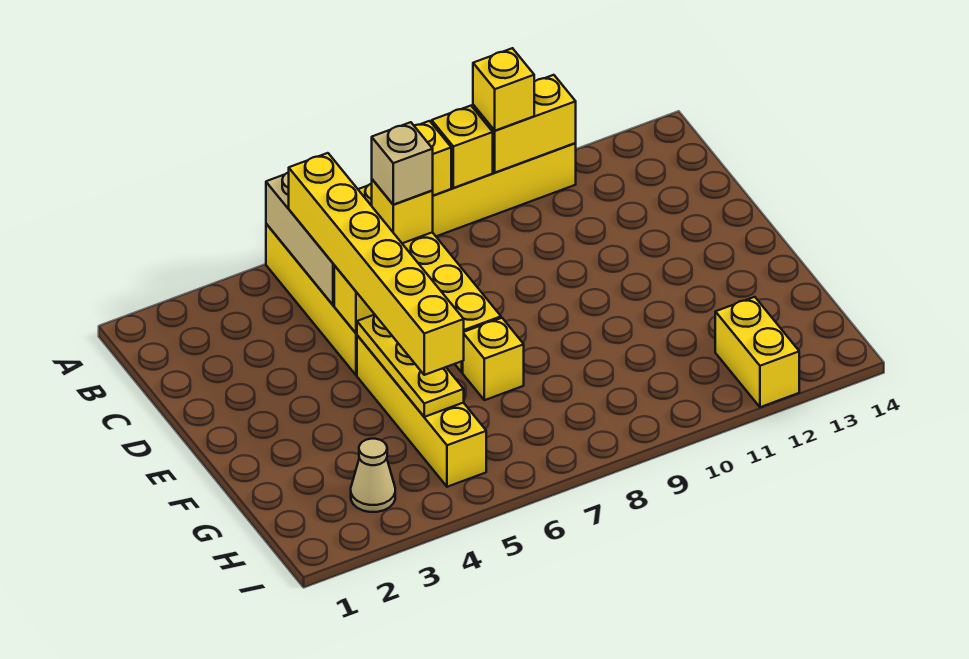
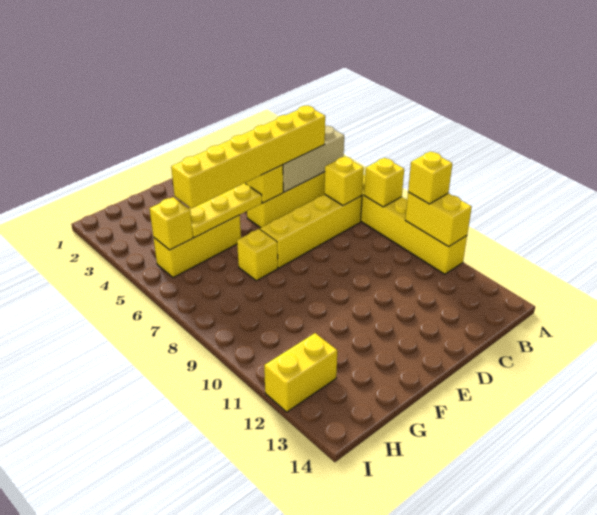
yellow 1x1 brick [432,106,493,188] -> yellow 1x1 brick moved to [149,197,193,250]
tan 1x1 brick [372,122,433,205] -> none
yellow 1x4 brick [357,335,486,487] -> yellow 1x3 brick [153,215,241,278]
tan 1x1 cone [351,439,395,512] -> none

